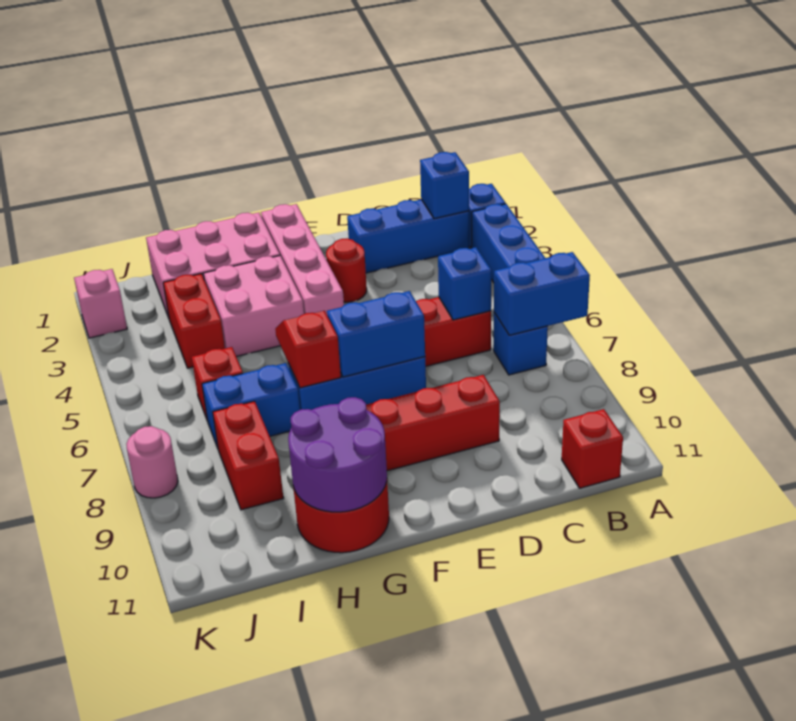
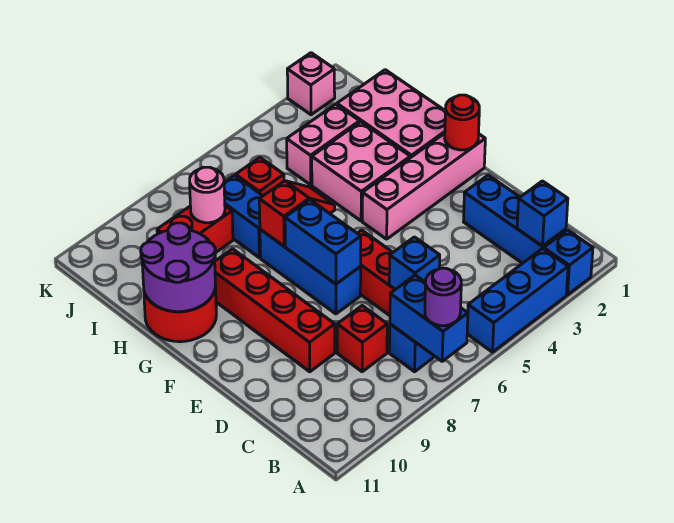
none -> purple 1x1 round brick [425,268,461,326]
red 1x1 brick [562,409,623,488] -> red 1x1 brick moved to [337,306,387,372]
red 1x1 round brick [326,238,367,302] -> red 1x1 round brick moved to [445,95,479,150]
red 1x2 brick [163,274,225,368] -> pink 1x2 brick [287,104,360,185]
pink 1x1 round brick [126,426,178,498] -> pink 1x1 round brick moved to [190,167,225,223]

